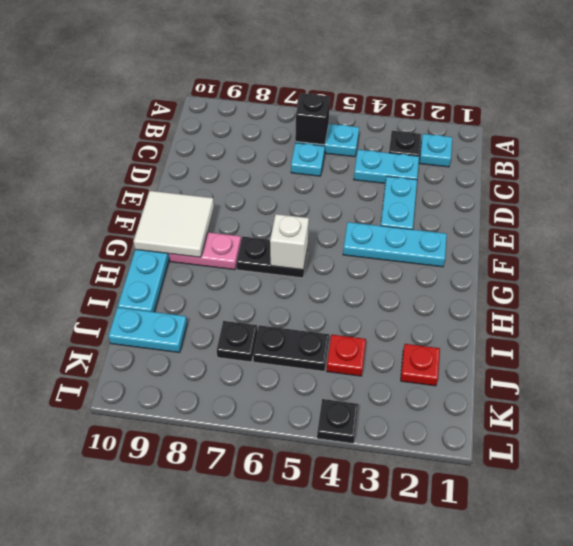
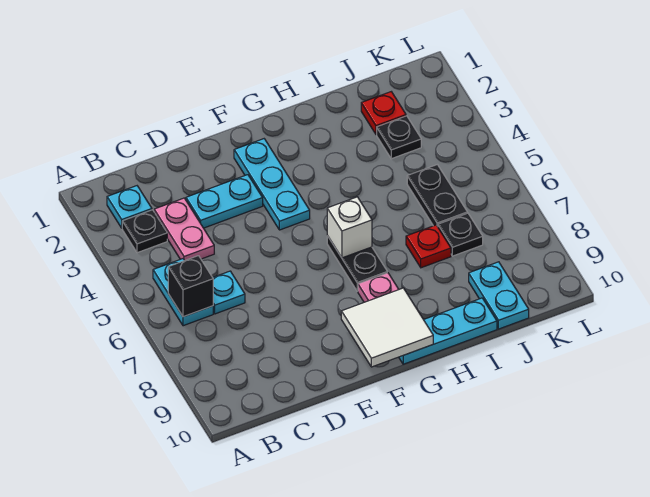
cyan 1x2 plate [354,150,419,183] -> pink 1x2 plate [154,198,214,260]
red 1x1 plate [327,335,366,376] -> red 1x1 plate moved to [406,225,451,268]
black 1x1 plate [317,399,358,444] -> black 1x1 plate moved to [377,116,421,159]

